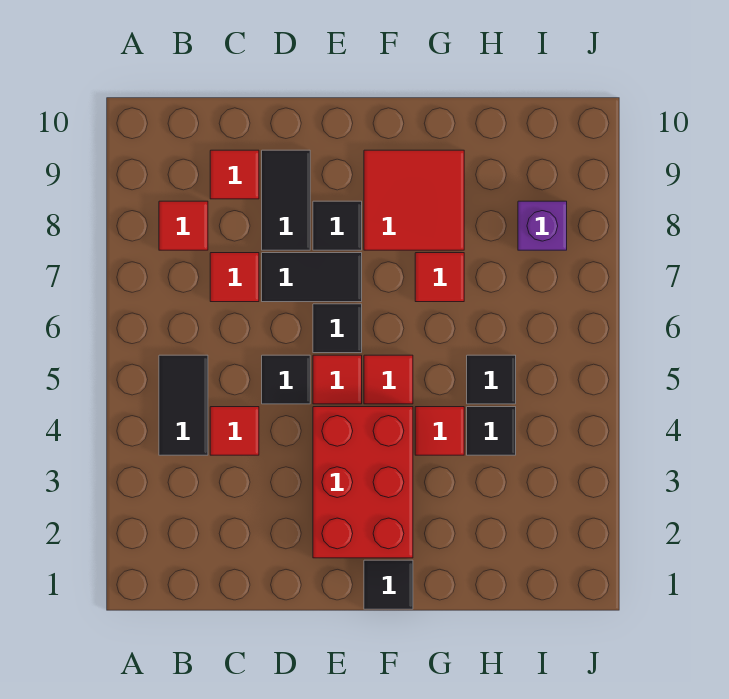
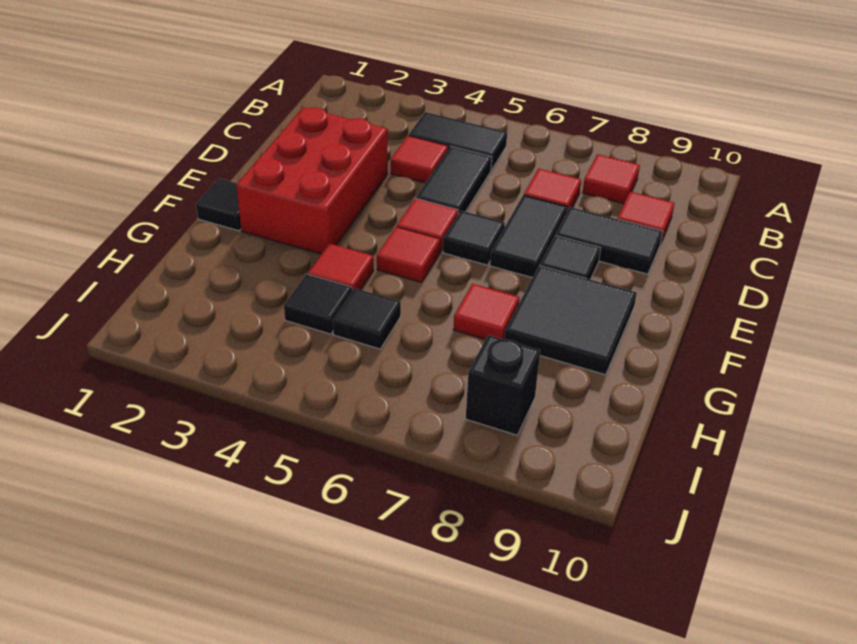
black 1x1 tile [262,355,310,404] -> black 1x2 tile [416,146,492,214]
red 2x3 brick [313,407,413,558] -> red 2x3 brick turned to [236,107,388,254]
red 2x2 tile [364,150,464,250] -> black 2x2 tile [504,266,637,375]
purple 1x1 brick [518,201,567,250] -> black 1x1 brick [466,335,540,435]

